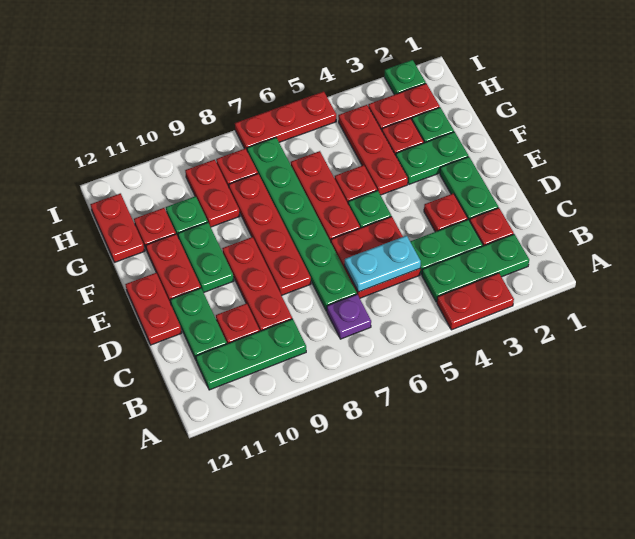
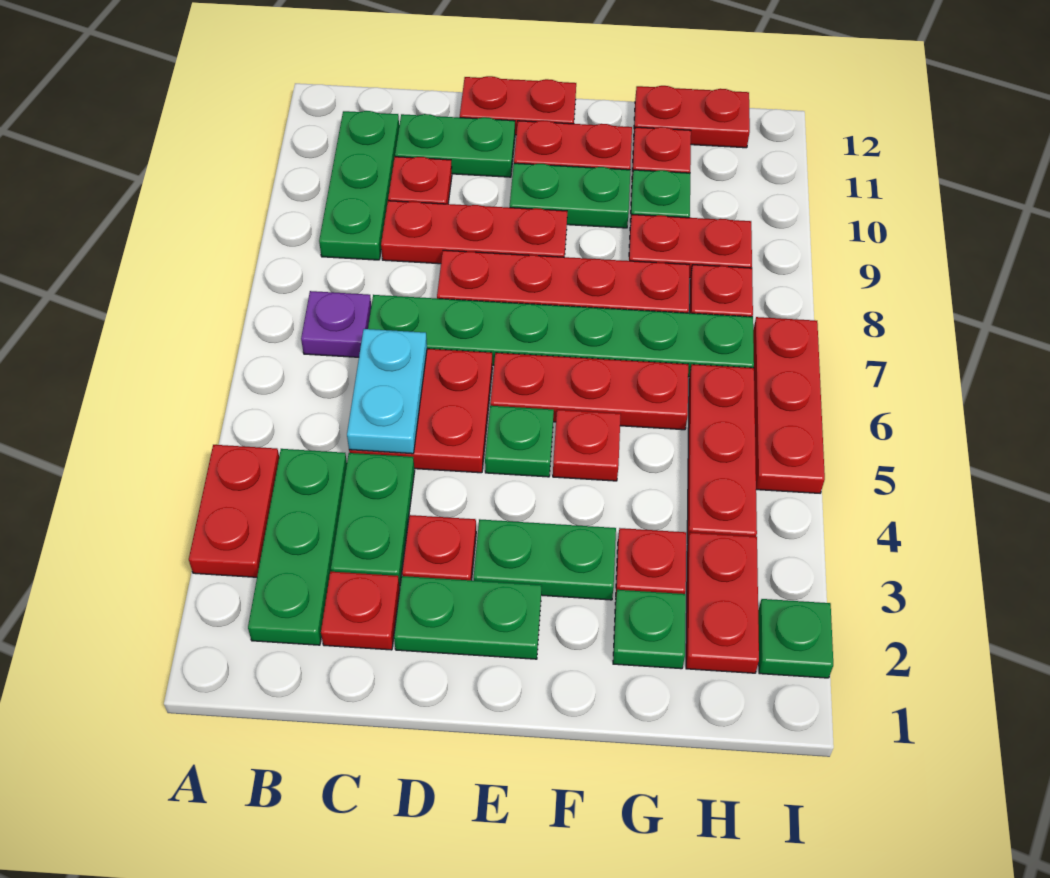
green 1x2 plate [396,132,468,184] -> green 1x2 plate turned to [474,519,616,600]
red 1x3 plate [338,105,408,195] -> red 1x3 plate turned to [687,364,757,543]

